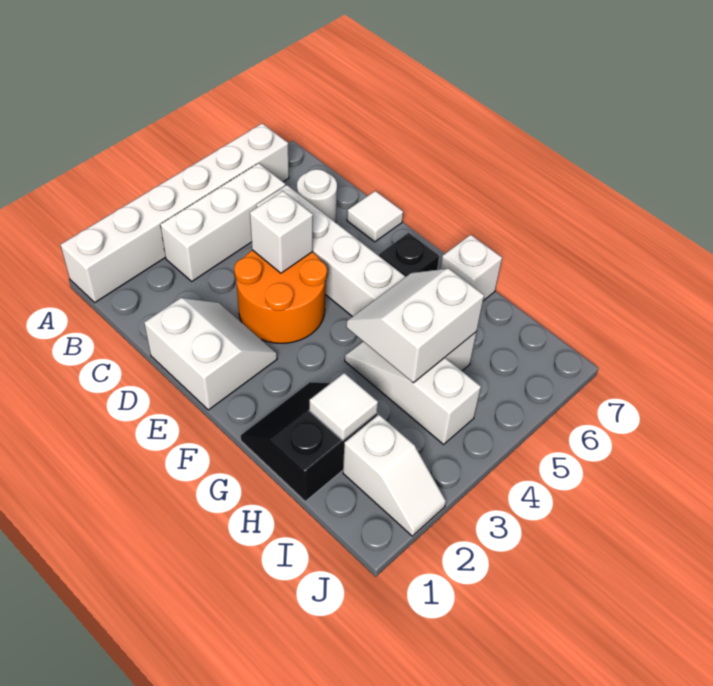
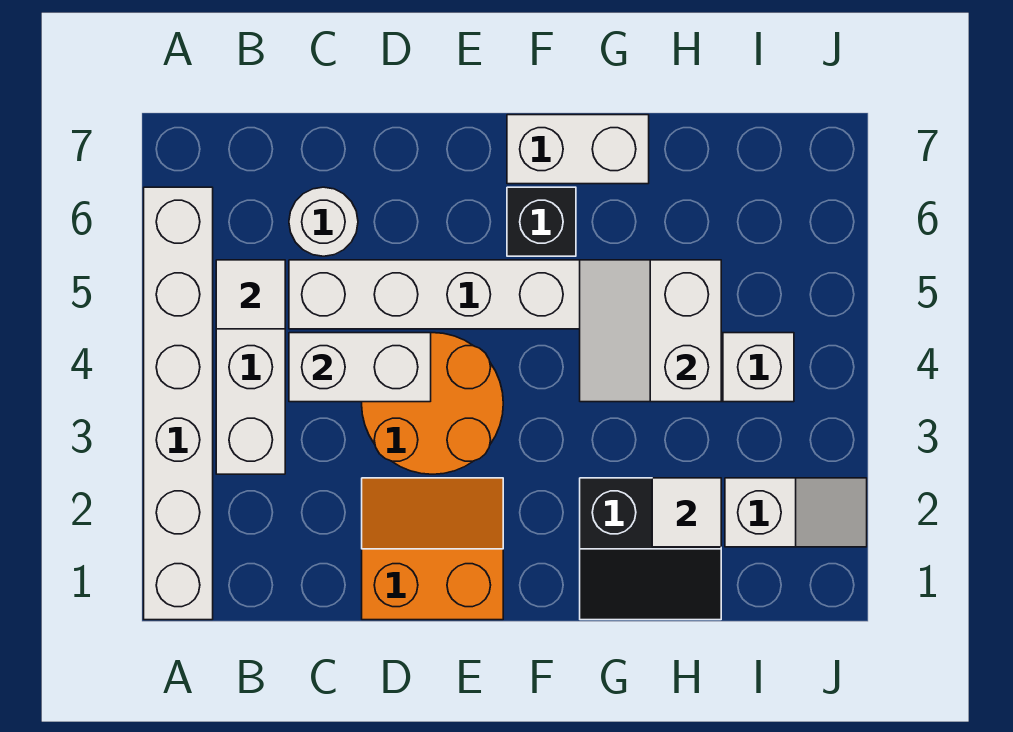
white 2x2 slope [144,298,277,410] -> orange 2x2 slope [362,478,503,620]
white 1x1 brick [250,191,313,273] -> white 1x2 brick [289,333,431,402]
white 1x1 tile [347,191,403,242] -> white 1x1 tile moved to [216,260,285,329]
black 2x2 slope [240,382,377,501] -> black 2x2 slope turned to [580,478,721,620]
white 1x1 brick [440,235,502,301] -> white 1x2 brick [507,115,649,184]

